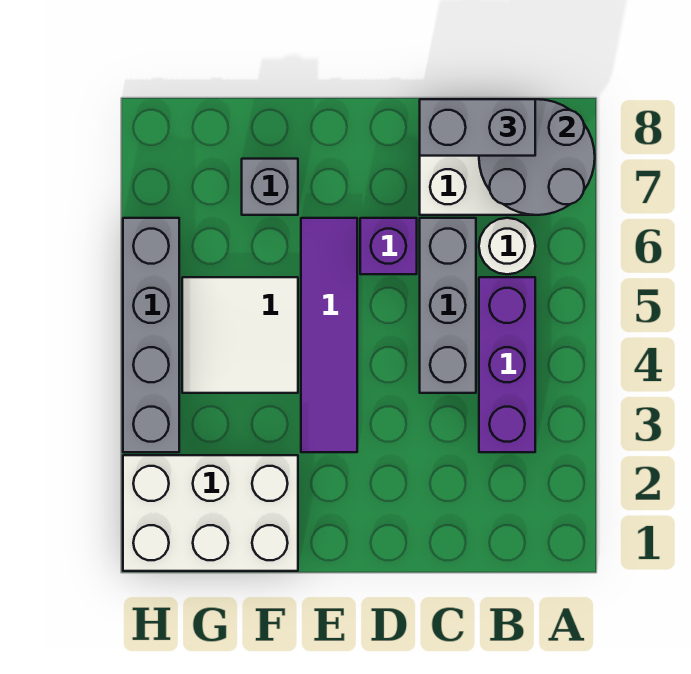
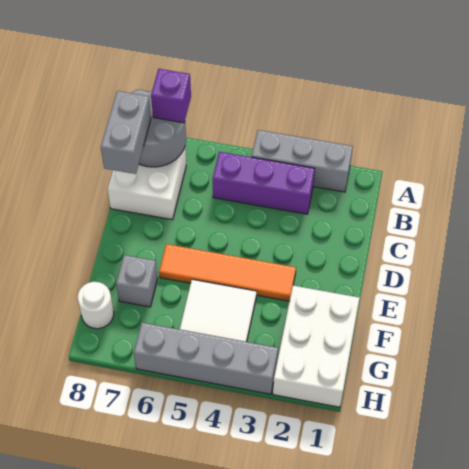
white 1x1 round brick [479,218,535,274] -> white 1x1 round brick moved to [78,282,114,329]
grey 1x3 brick [420,218,476,393] -> grey 1x3 brick moved to [252,130,353,192]
purple 1x1 brick [360,218,417,274] -> purple 1x1 brick moved to [151,69,191,123]
purple 1x4 tile [301,218,357,452] -> orange 1x4 tile [159,244,296,301]

